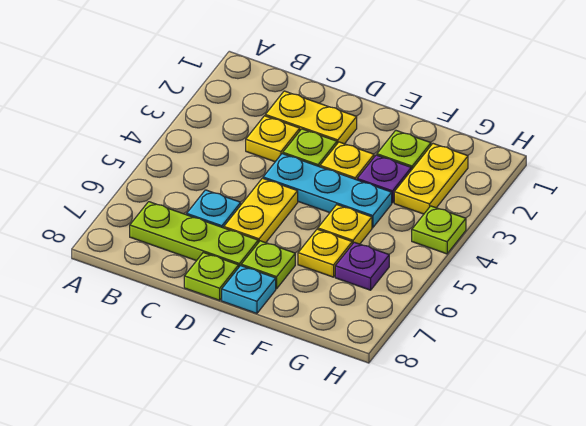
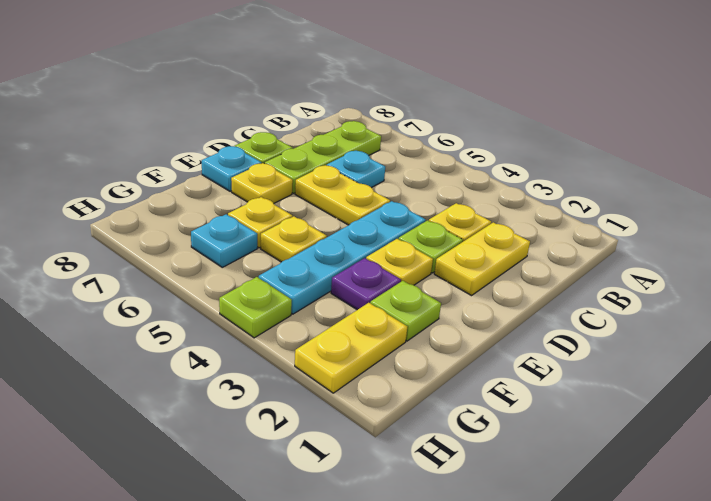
cyan 1x3 plate [263,154,392,228] -> cyan 1x4 plate [259,201,426,314]
lime 1x1 plate [241,241,295,289] -> yellow 1x1 plate [231,163,293,203]
yellow 1x2 plate [394,144,468,214] -> yellow 1x2 plate turned to [295,303,407,393]
purple 1x1 plate [335,242,389,290] -> cyan 1x1 plate [191,214,257,267]

